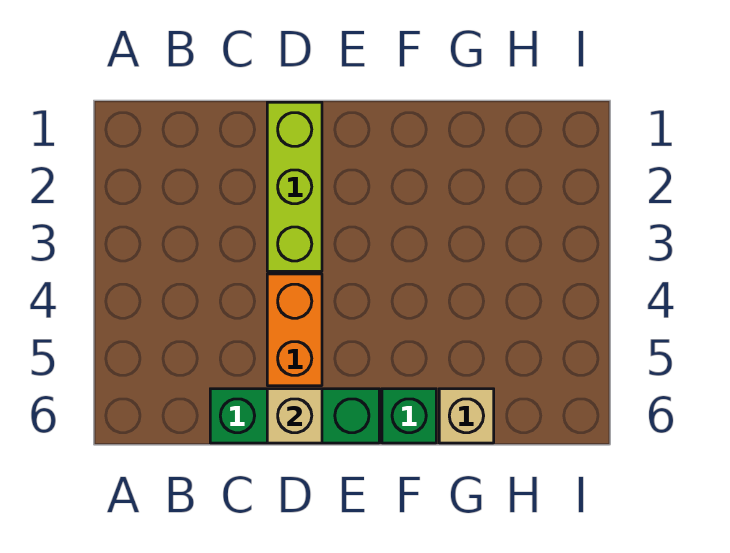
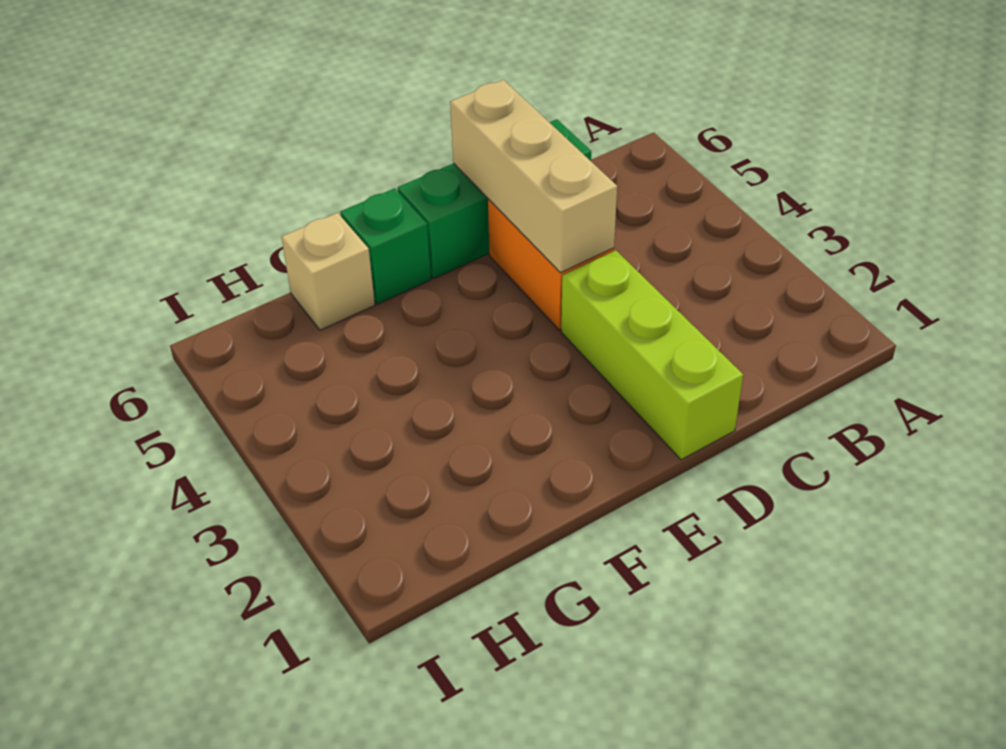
tan 1x1 brick [267,389,322,443] -> tan 1x3 brick [450,80,617,273]

